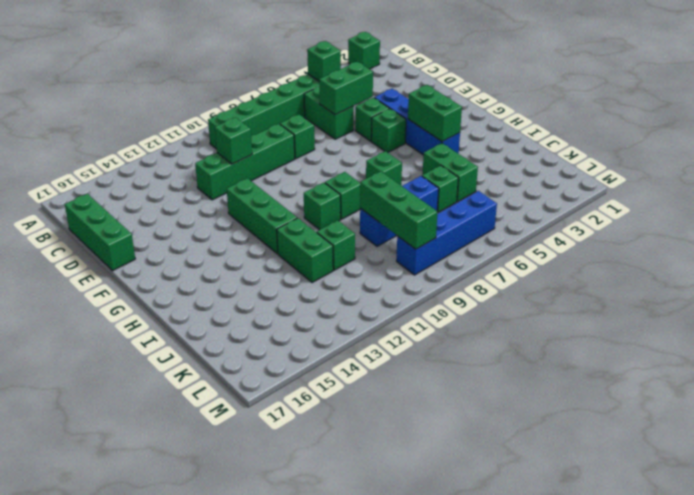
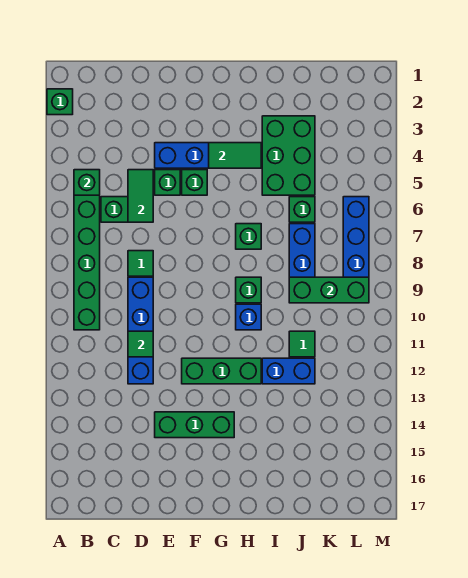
green 1x3 brick [65,194,135,271] -> green 1x3 brick moved to [155,412,234,438]
green 1x2 brick [319,62,373,115] -> green 1x2 tile [128,170,153,222]
green 1x1 brick [280,114,315,159] -> green 1x1 tile [128,251,153,276]
green 1x4 brick [195,124,295,200] -> blue 1x4 brick [128,277,153,384]
green 1x1 brick [215,118,252,164] -> green 1x1 tile [128,331,153,357]
green 1x2 brick [408,85,462,141] -> green 1x2 tile [209,143,261,168]
green 1x1 brick [304,183,341,230] -> blue 1x1 brick [236,304,261,330]
green 1x2 brick [423,143,478,202] -> green 2x3 brick [262,116,315,195]
green 1x2 brick [277,218,333,283] -> blue 1x2 brick [262,358,315,384]
green 1x1 brick [317,220,355,270] -> green 1x1 tile [289,331,315,357]

